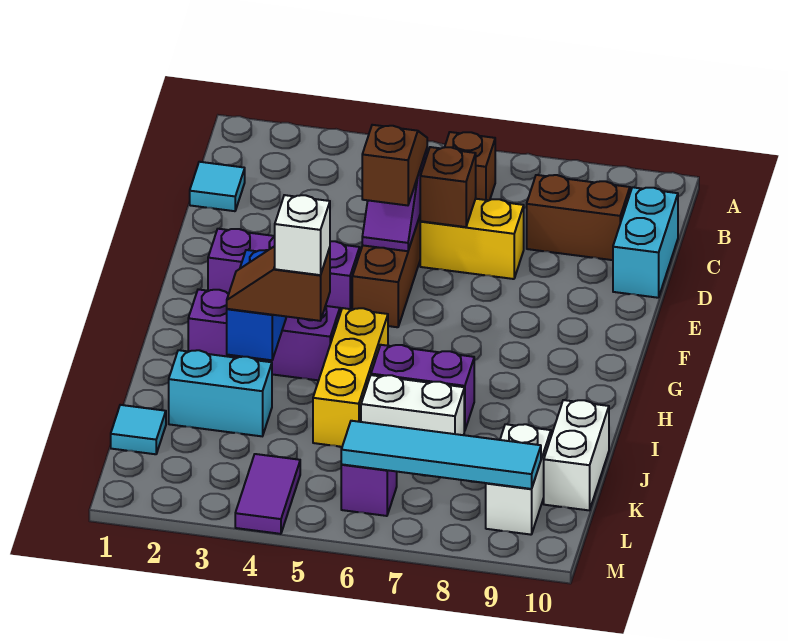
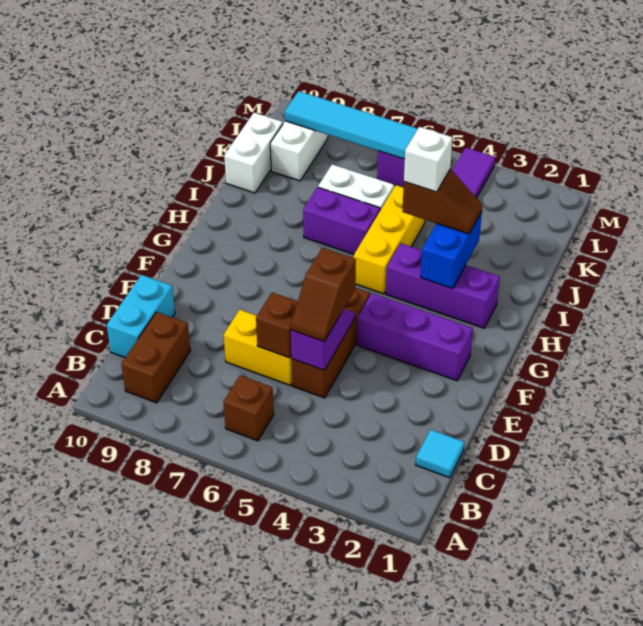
brown 1x2 brick [527,175,630,260] -> brown 1x2 brick turned to [121,312,191,403]
cyan 1x2 brick [169,350,272,436] -> none
cyan 1x1 tile [111,405,166,454] -> none

